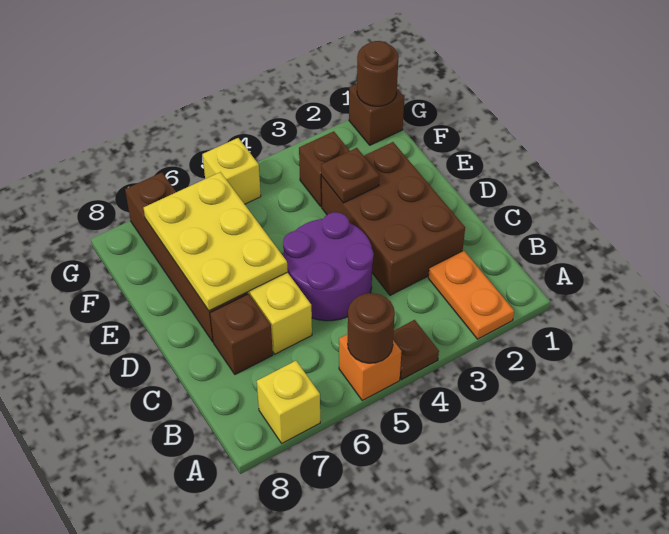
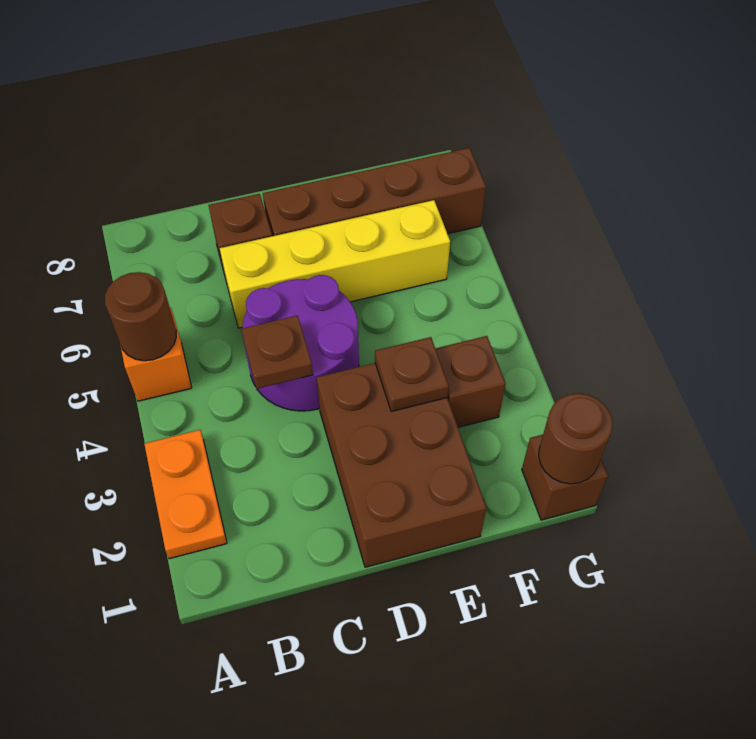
orange 1x2 plate [428,251,514,339] -> orange 1x2 plate turned to [144,430,227,559]
brown 1x1 plate [393,320,439,380] -> brown 1x1 plate moved to [242,316,313,389]
yellow 1x1 brick [257,361,320,443] -> none
brown 2x3 brick [321,142,465,295] -> brown 2x3 brick turned to [317,363,486,567]
yellow 2x3 plate [144,172,288,311] -> none
yellow 1x1 brick [202,138,261,204] -> none

